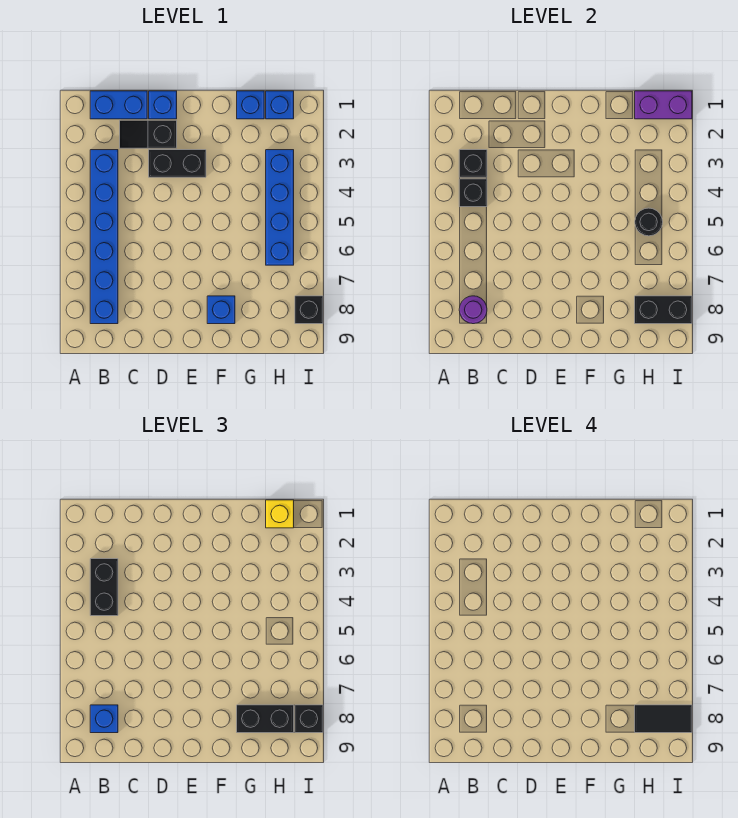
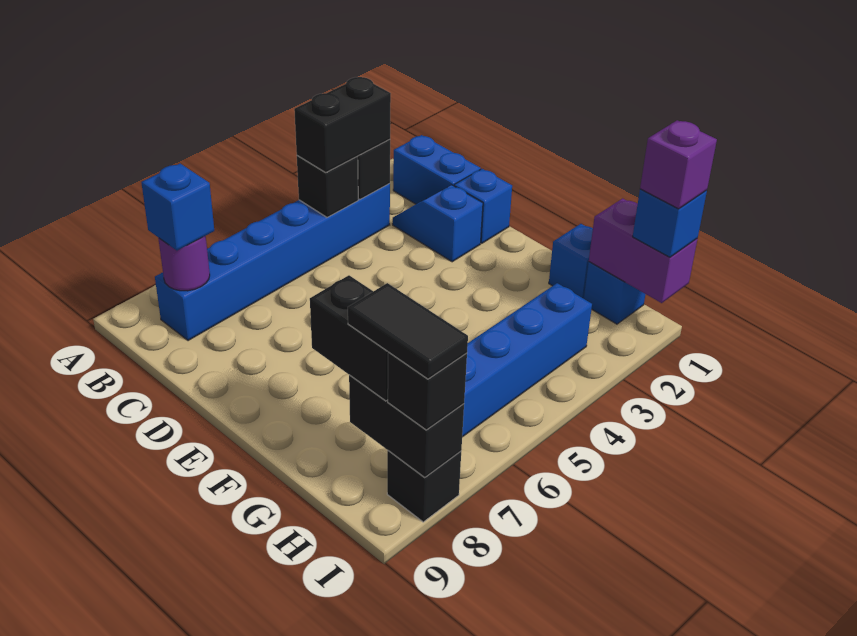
black 1x2 slope [120,120,177,148] -> blue 1x2 slope [393,185,483,262]
black 1x2 brick [149,150,206,177] -> none
blue 1x1 brick [207,296,235,324] -> blue 1x1 brick moved to [633,189,707,257]
yellow 1x1 brick [266,500,294,528] -> none
black 1x1 round brick [635,208,663,236] -> none
none -> purple 1x1 brick [640,120,717,209]

